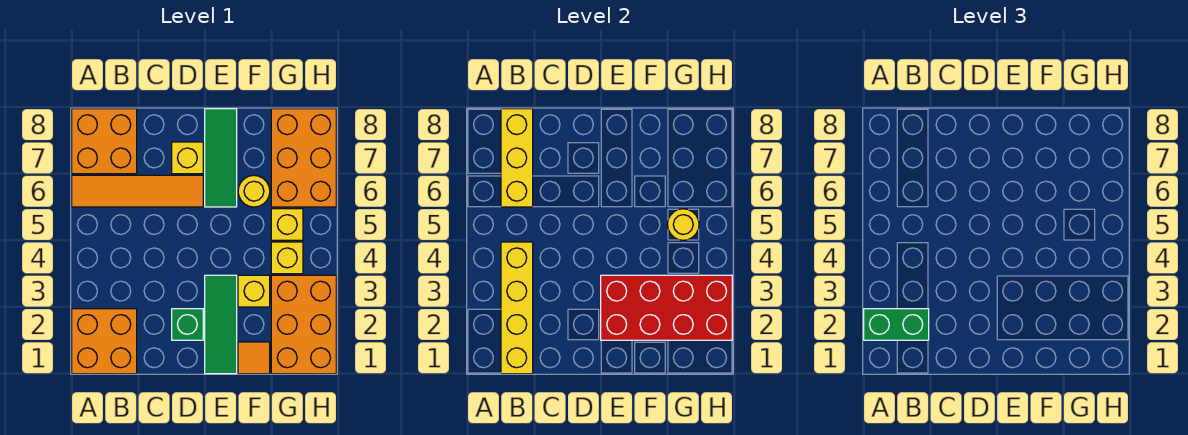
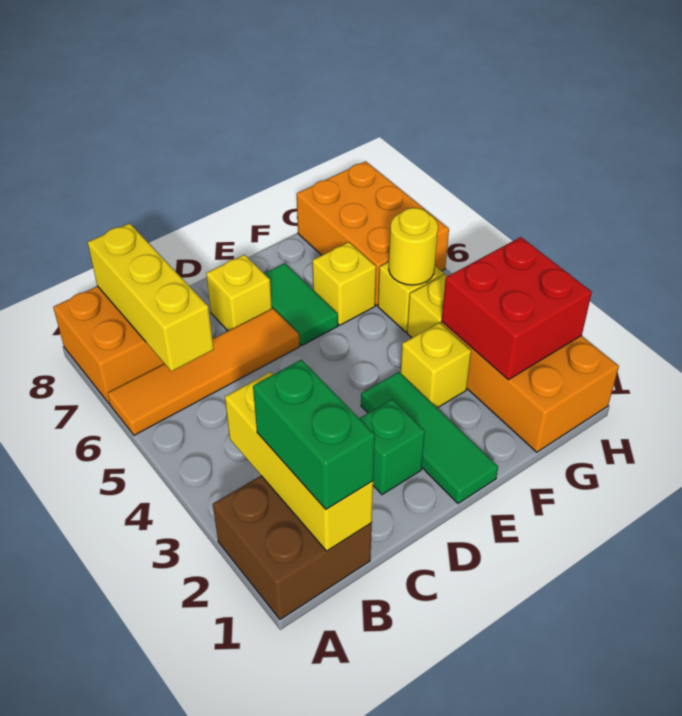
orange 2x2 brick [72,309,137,374] -> brown 2x2 brick [213,476,372,619]
green 1x2 brick [864,309,929,340] -> green 1x2 brick turned to [253,360,375,509]
yellow 1x4 brick [501,242,533,374] -> yellow 1x3 brick [225,372,373,551]
red 2x4 brick [601,275,732,340] -> red 2x2 brick [442,237,592,380]
green 1x3 tile [205,109,237,207] -> green 1x2 tile [264,263,338,346]
orange 1x1 tile [238,342,270,374] -> none
yellow 1x1 round brick [238,175,270,207] -> yellow 1x1 brick [313,242,376,325]

